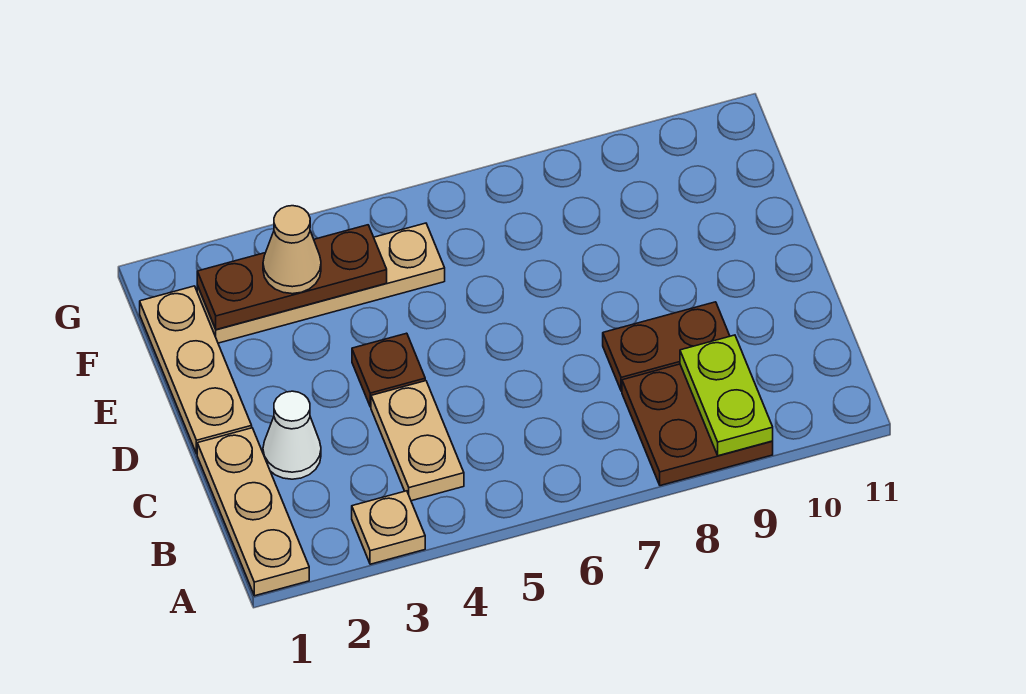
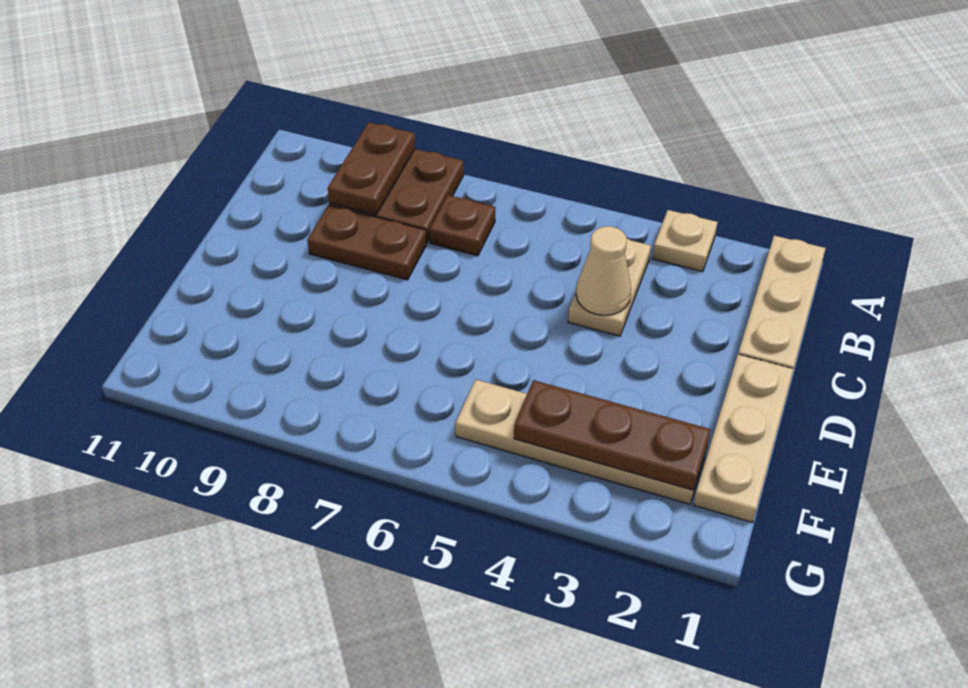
lime 1x2 plate [680,335,773,456] -> brown 1x2 plate [328,122,415,215]
white 1x1 cone [263,391,321,479] -> none
brown 1x1 plate [352,333,425,407] -> brown 1x1 plate moved to [429,195,495,256]
tan 1x1 cone [263,206,321,294] -> tan 1x1 cone moved to [576,226,631,315]

